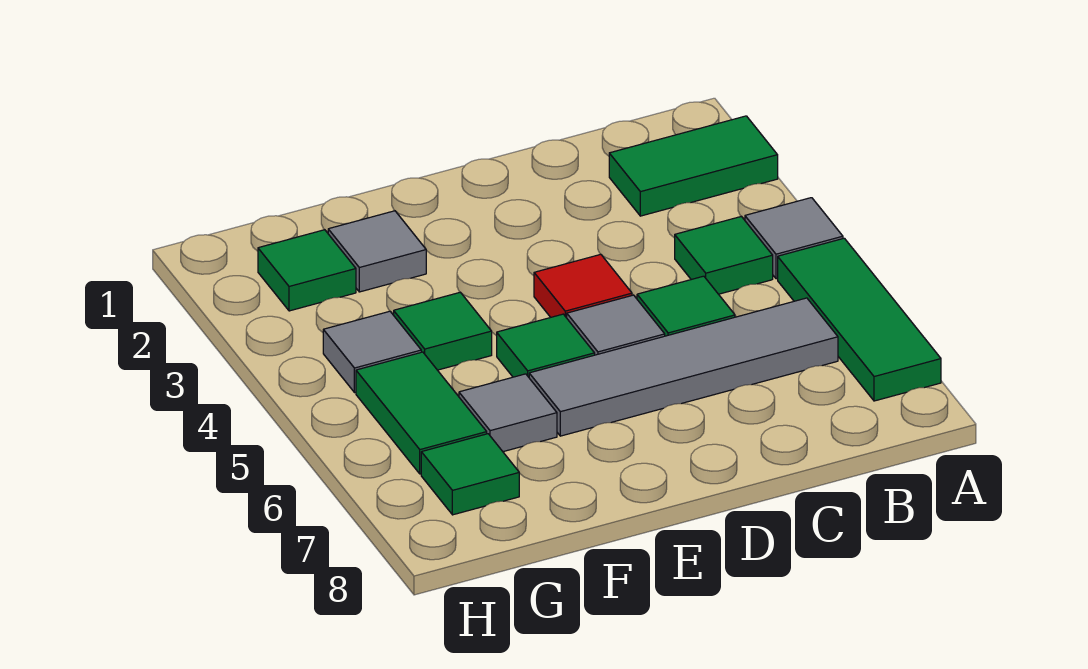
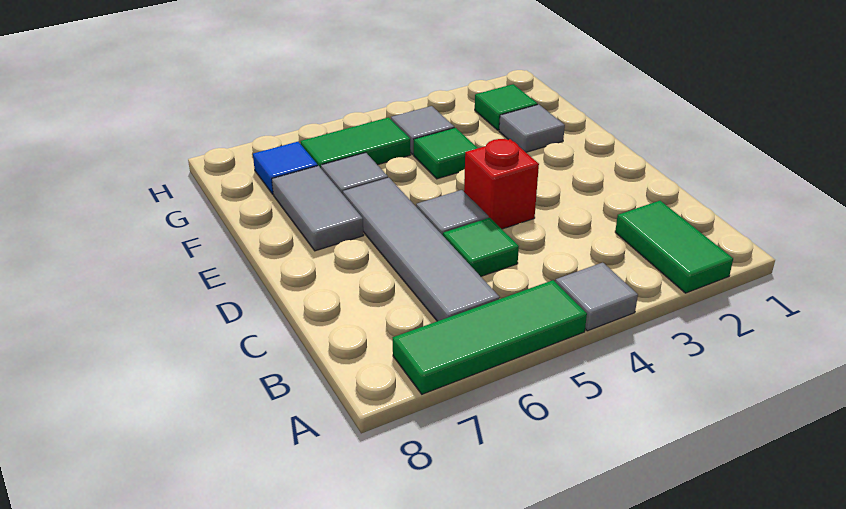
green 1x1 tile [675,216,773,294] -> none
red 1x1 tile [534,254,632,318] -> red 1x1 brick [464,139,539,229]
green 1x1 tile [497,314,595,377] -> none
none -> grey 1x2 tile [272,166,364,251]
green 1x1 tile [421,434,519,515] -> blue 1x1 tile [253,142,318,194]

